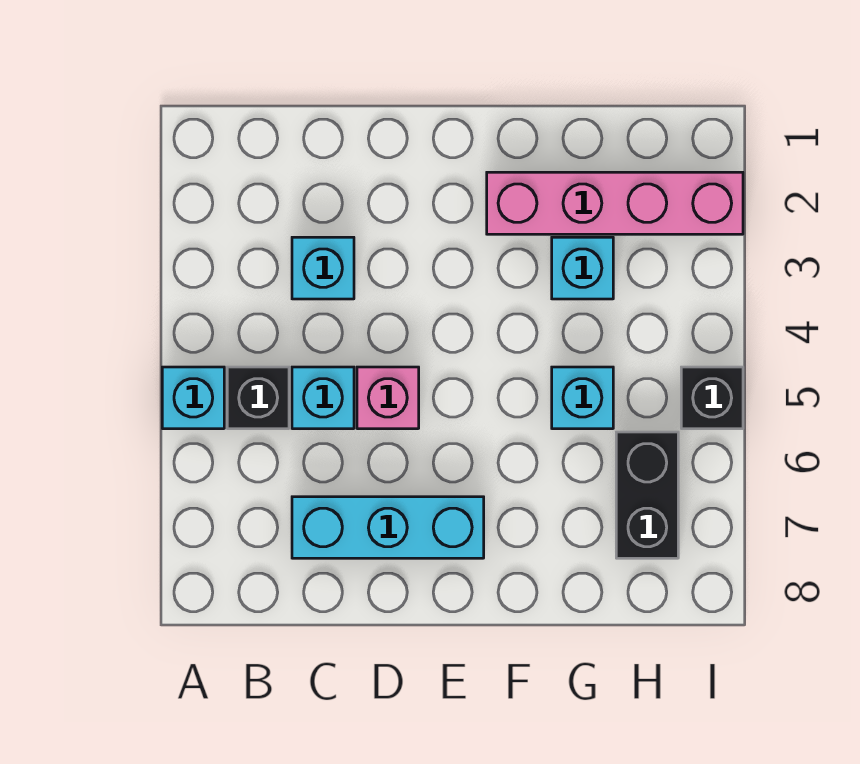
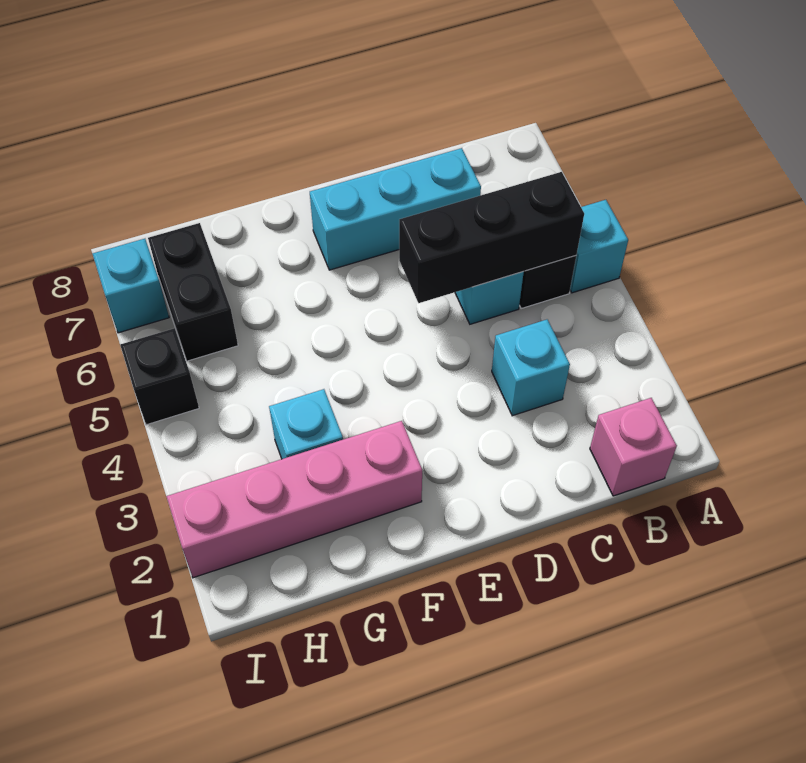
none -> black 1x3 brick [399,172,584,303]
pink 1x1 brick [357,367,419,429] -> pink 1x1 brick moved to [590,398,677,496]
cyan 1x1 brick [552,367,613,429] -> cyan 1x1 brick moved to [92,239,169,333]

